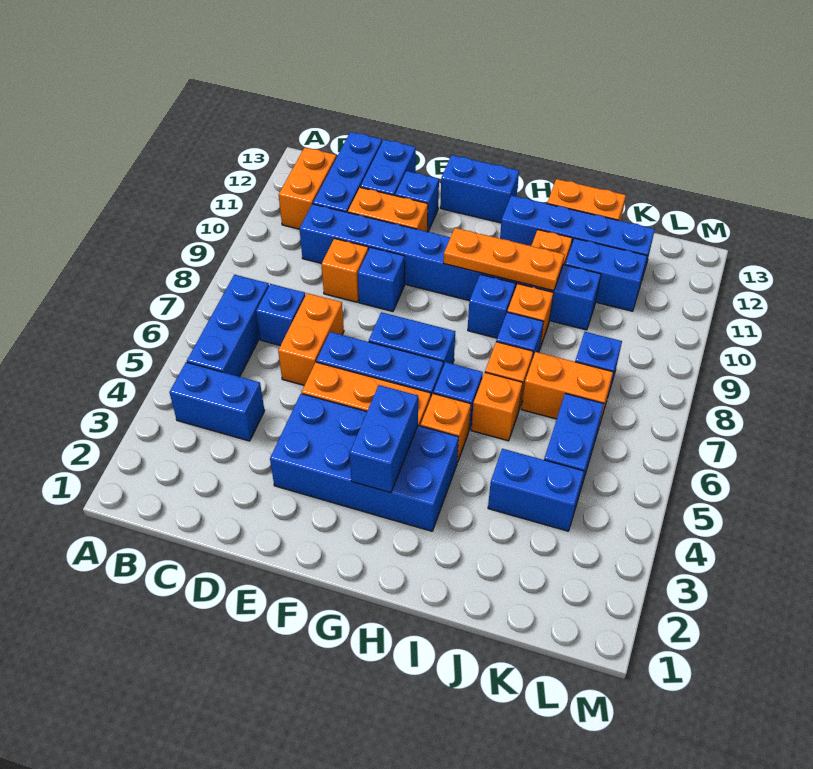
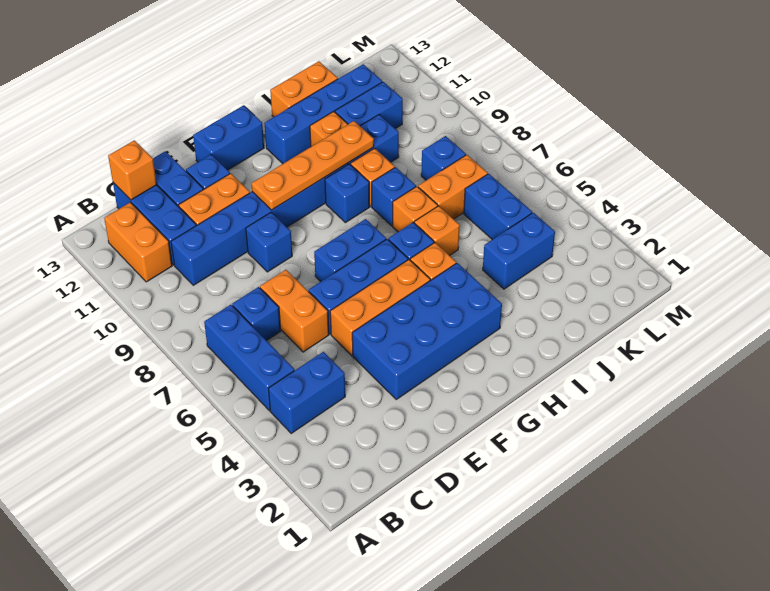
orange 1x1 brick [321,238,368,302] -> orange 1x1 brick moved to [108,140,157,200]
blue 1x2 brick [350,385,418,493] -> none
orange 1x3 plate [443,228,565,291] -> orange 1x4 plate [251,121,374,210]

